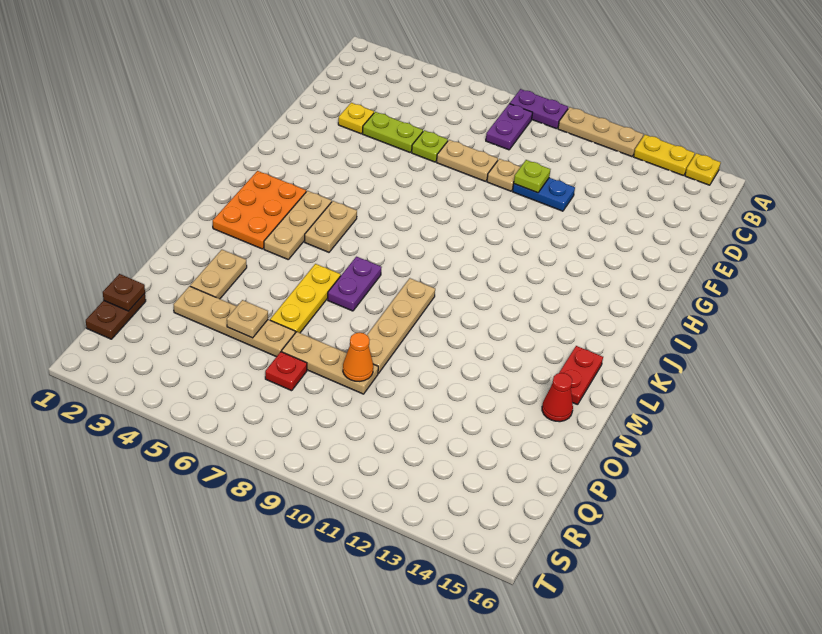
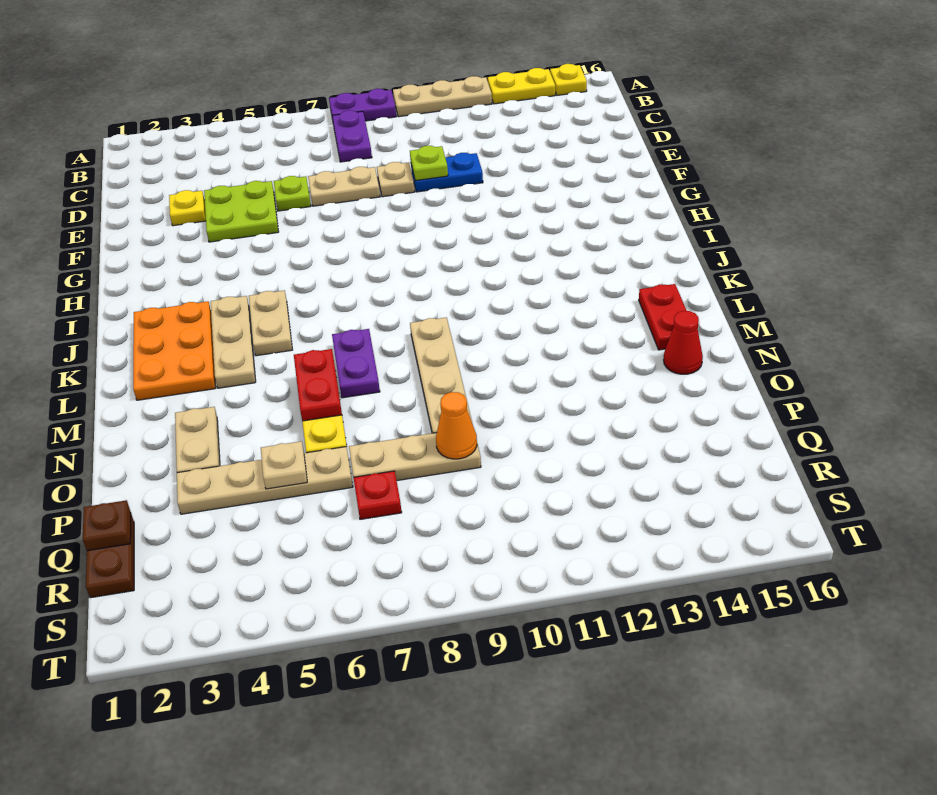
lime 1x2 plate [362,112,423,152] -> lime 2x2 plate [204,181,278,242]
none -> red 1x2 plate [294,349,342,421]

